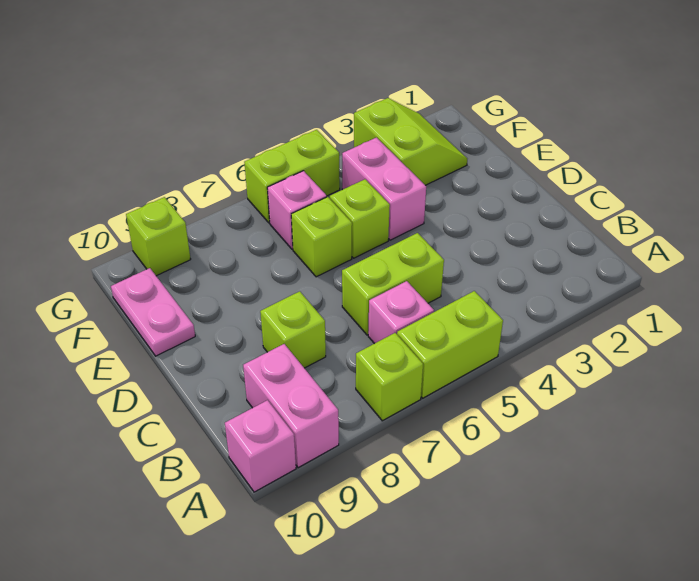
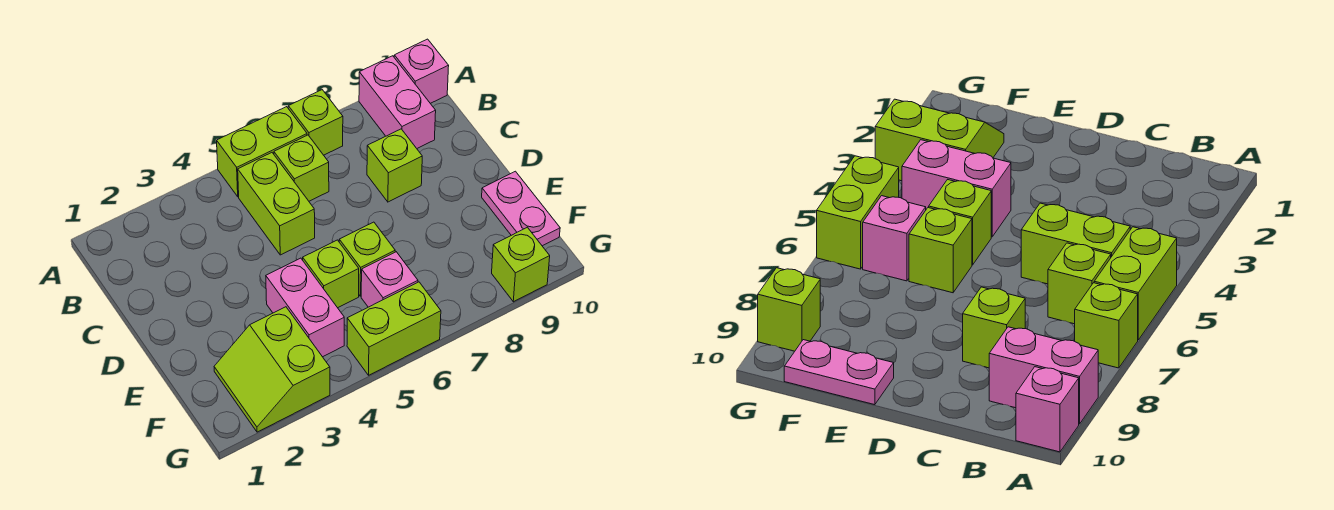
pink 1x1 brick [368,281,434,344] -> lime 1x1 brick [274,135,329,201]
lime 1x2 brick [342,233,444,335] -> lime 1x2 brick turned to [238,153,315,255]

